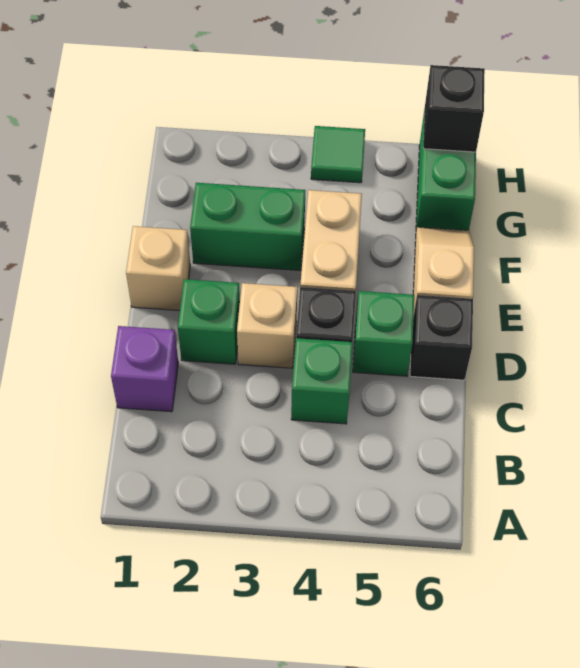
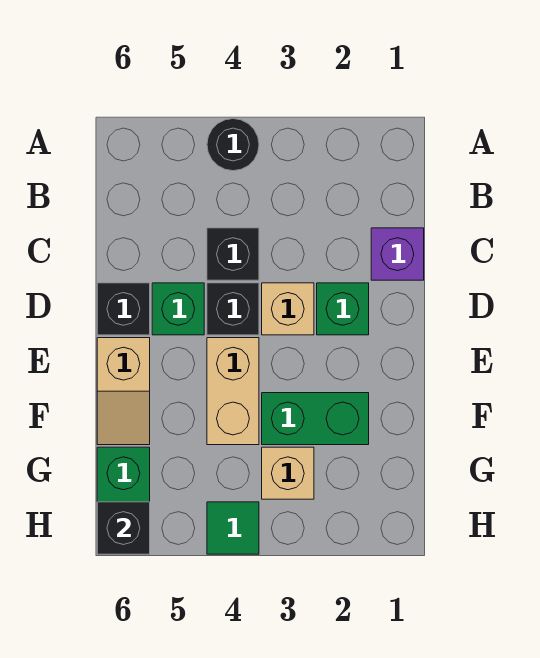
none -> black 1x1 round brick [207,119,259,171]
green 1x1 brick [291,338,353,424] -> black 1x1 brick [207,228,259,280]
tan 1x1 brick [126,226,190,311] -> tan 1x1 brick moved to [262,447,314,499]

